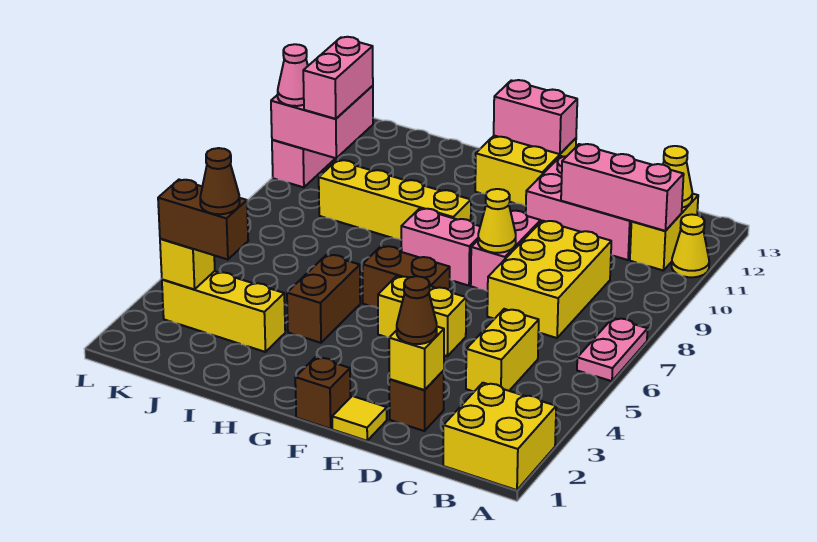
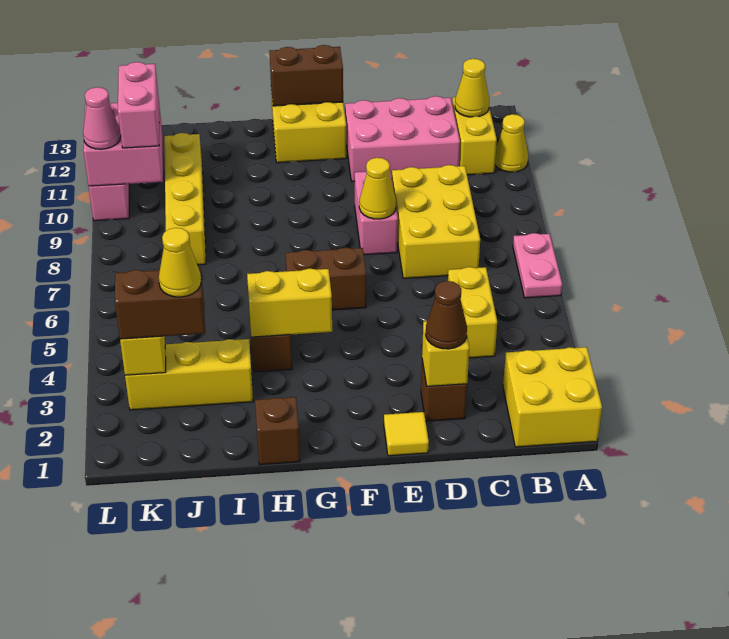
pink 1x3 brick [561,144,684,231] -> none
yellow 1x2 brick [378,276,466,356] -> yellow 1x2 brick moved to [247,268,332,337]
brown 1x1 brick [295,357,350,429] -> brown 1x1 brick moved to [255,397,300,465]
pink 1x2 brick [401,208,480,286] -> none
pink 1x2 brick [494,80,577,154] -> brown 1x2 brick [270,45,343,106]
yellow 1x4 brick [319,160,471,240] -> yellow 1x4 brick turned to [164,133,206,265]
brown 1x1 cone [200,148,240,214] -> yellow 1x1 cone [159,228,201,297]

